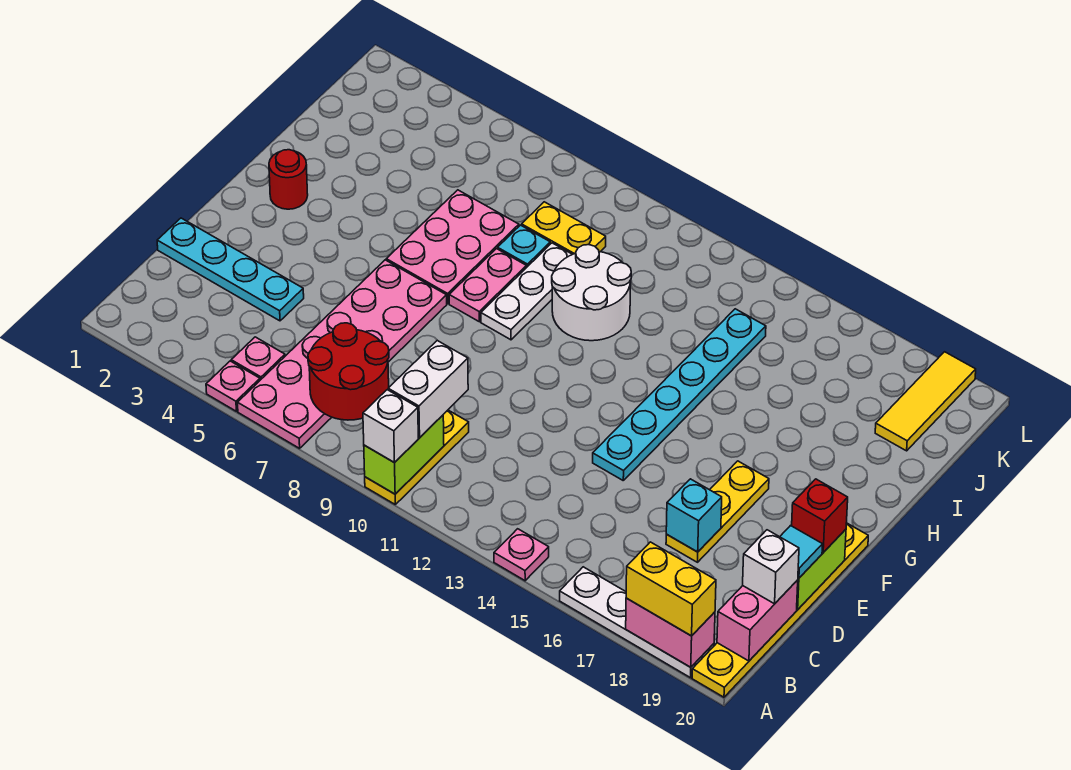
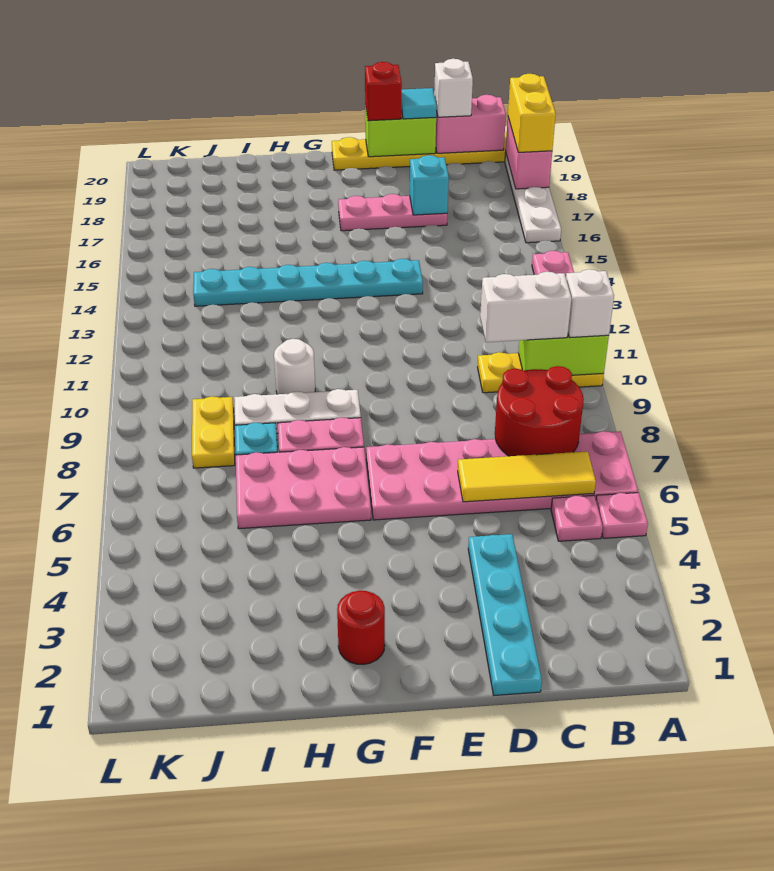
yellow 1x3 plate [666,461,769,562] -> pink 1x3 plate [338,194,447,231]
white 2x2 round brick [552,245,631,341] -> white 1x1 round brick [274,339,315,394]
yellow 1x3 tile [875,352,976,451] -> yellow 1x3 tile moved to [458,451,596,502]

